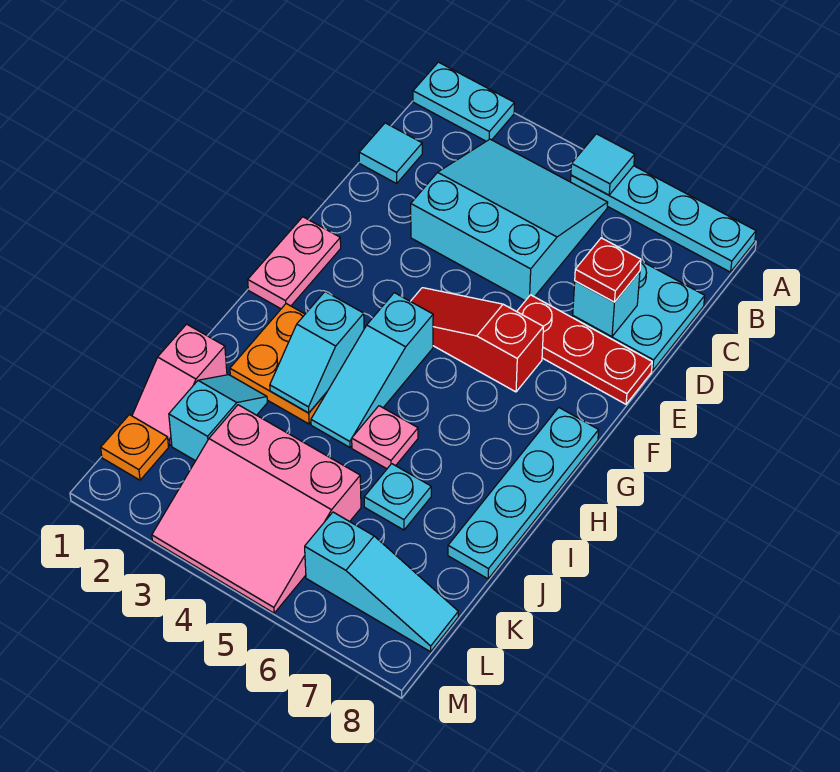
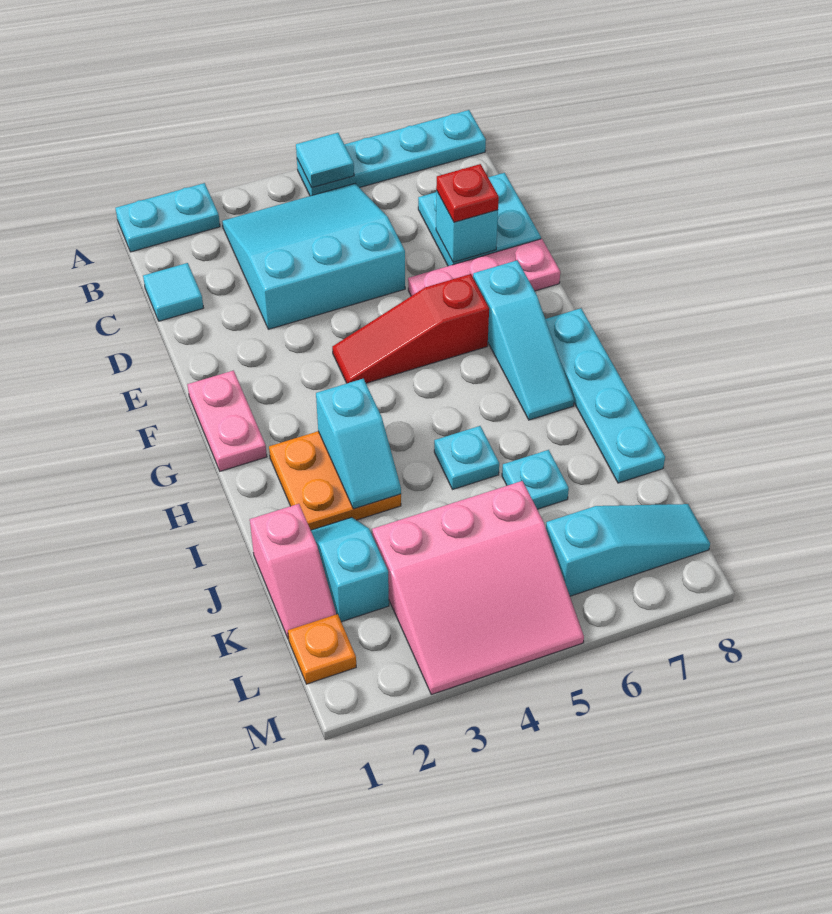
red 1x3 plate [517,295,652,404] -> pink 1x3 plate [408,239,560,296]
cyan 1x3 slope [311,293,433,447] -> cyan 1x3 slope moved to [473,260,574,420]
pink 1x1 plate [352,406,418,469] -> cyan 1x1 plate [434,426,499,489]

